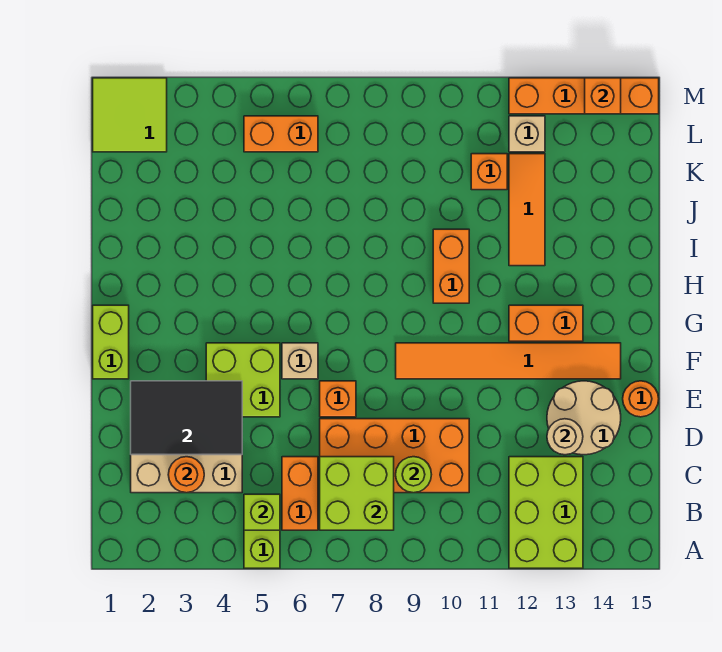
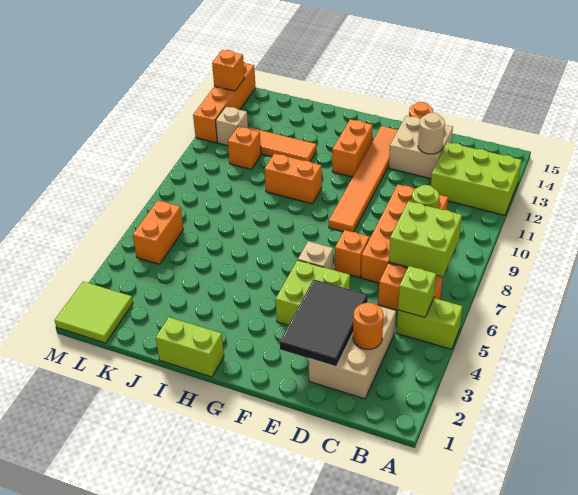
tan 2x2 round brick [547,381,621,455] -> tan 2x2 brick [389,116,453,179]
lime 1x2 brick [93,305,129,379] -> lime 1x2 brick moved to [156,317,224,377]

